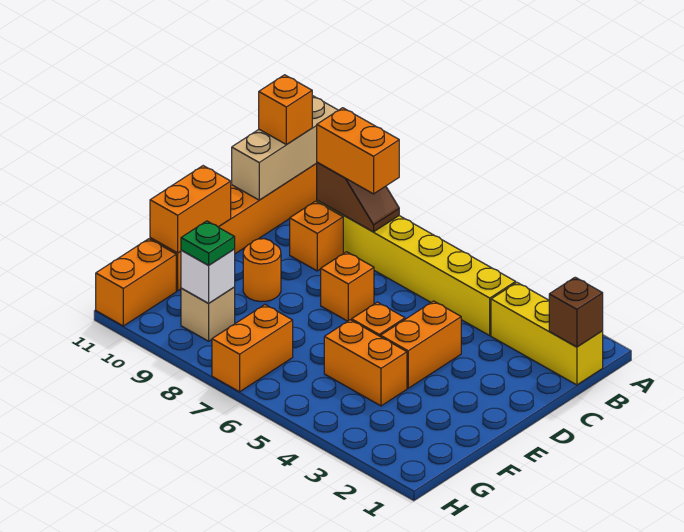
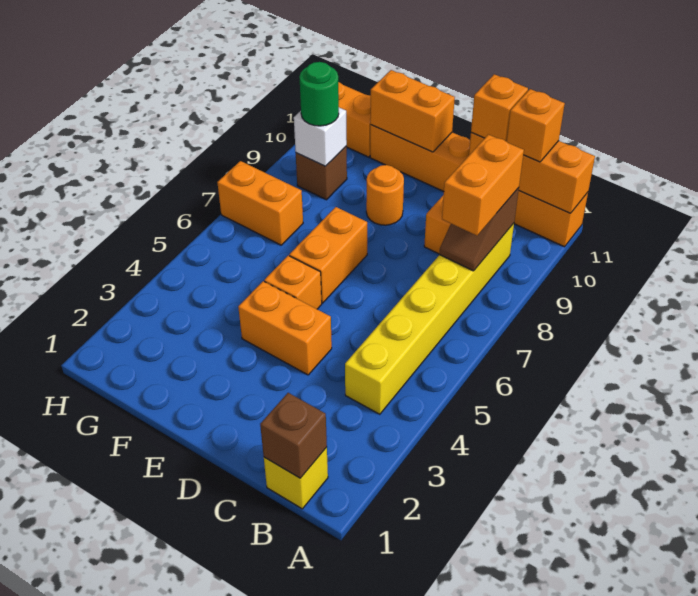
tan 1x3 brick [232,96,338,200] -> orange 1x3 brick [469,133,595,213]
yellow 1x3 brick [491,283,603,385] -> yellow 1x1 brick [264,447,328,509]
orange 1x1 brick [321,252,374,321] -> orange 1x1 brick moved to [471,74,528,142]
orange 1x2 brick [324,320,407,406] -> orange 1x2 brick moved to [289,207,367,303]
tan 1x1 brick [181,287,235,341] -> brown 1x1 brick [296,146,347,200]
green 1x1 plate [181,221,235,265] -> green 1x1 round brick [299,62,339,126]

